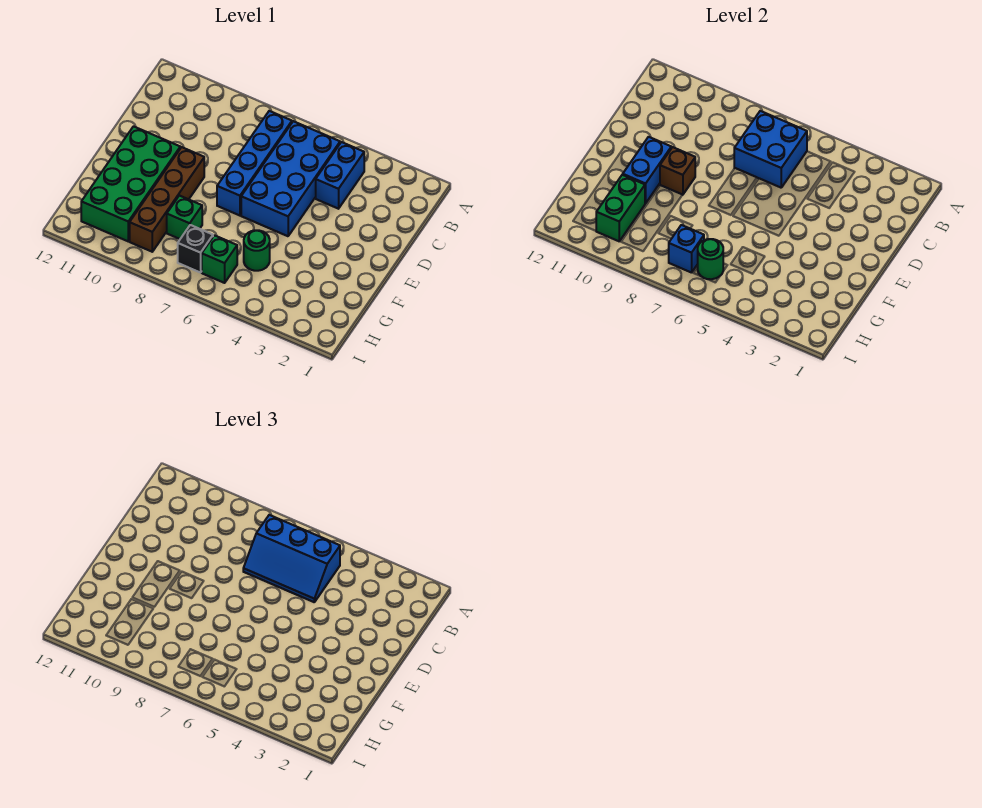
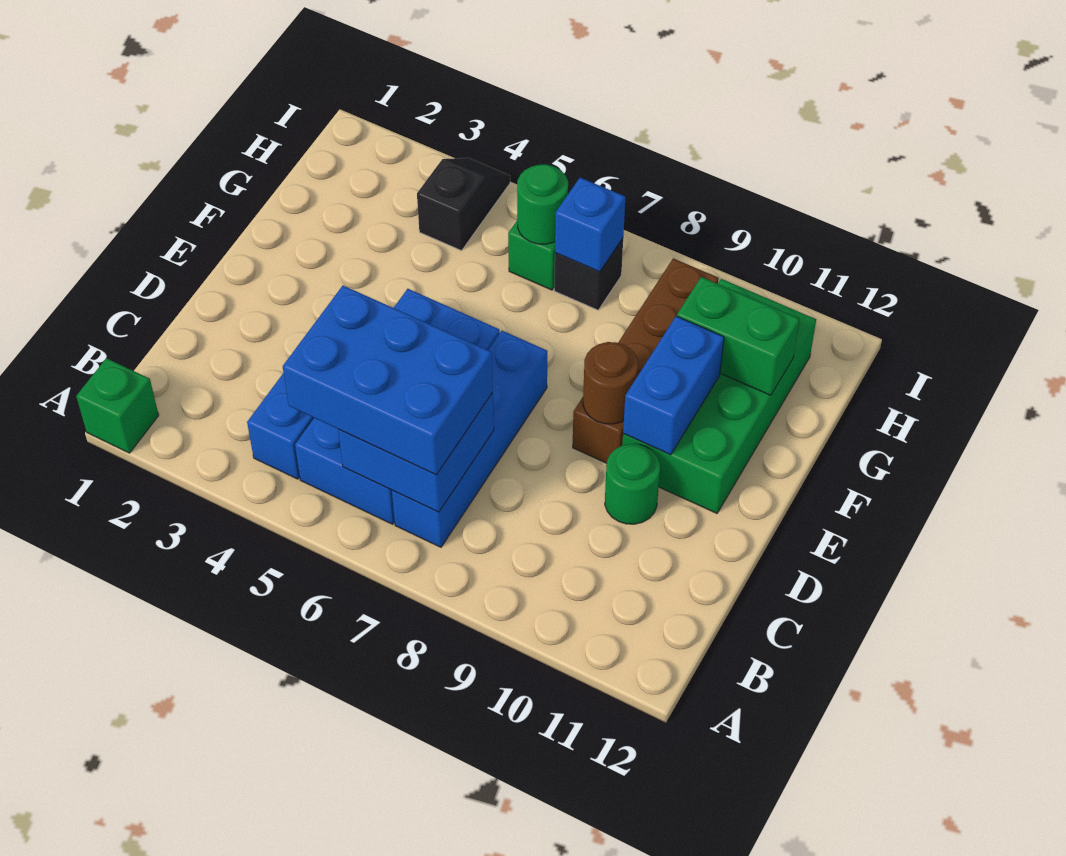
blue 2x3 slope [243,515,340,602] -> blue 2x3 brick [283,286,493,475]
brown 1x1 brick [660,147,695,195] -> brown 1x1 round brick [583,342,638,424]
green 1x1 round brick [244,230,270,271] -> green 1x1 round brick moved to [605,444,660,524]
green 1x1 brick [167,196,202,239] -> green 1x1 brick moved to [76,358,159,453]
green 1x2 brick [596,175,645,241] -> green 1x2 brick turned to [677,277,799,395]
none -> black 1x2 slope [417,158,510,251]

